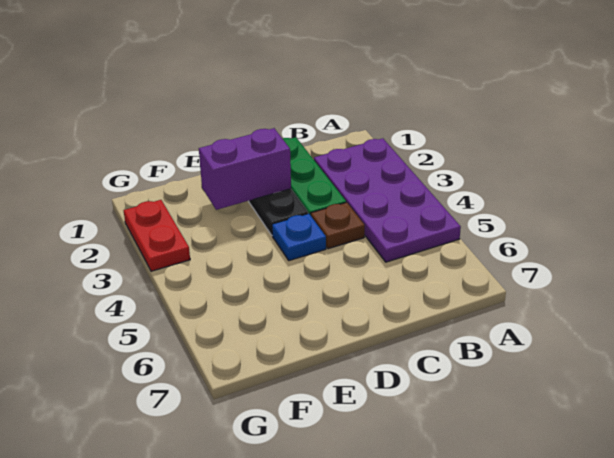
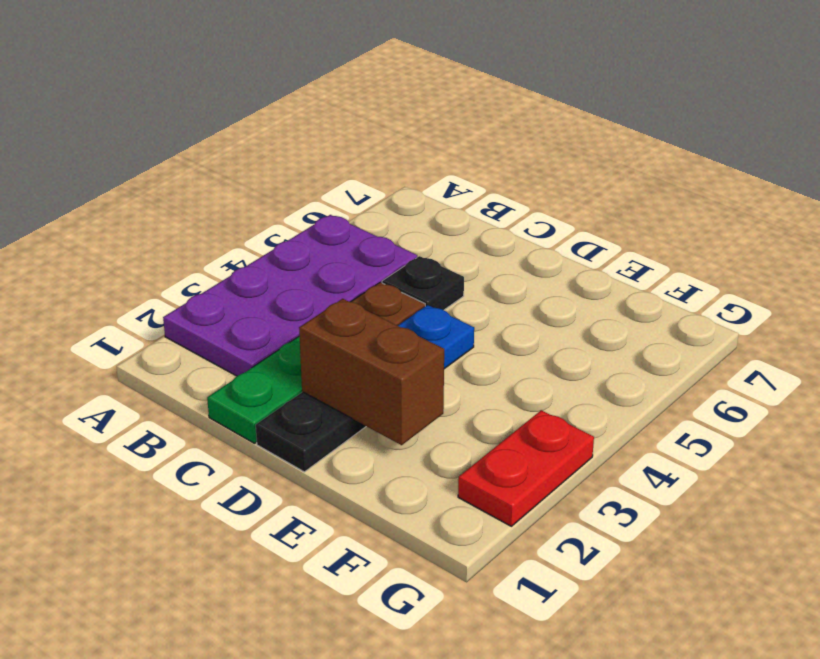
none -> black 1x1 plate [382,256,464,310]
purple 1x2 brick [199,128,291,210] -> brown 1x2 brick [299,299,444,445]

